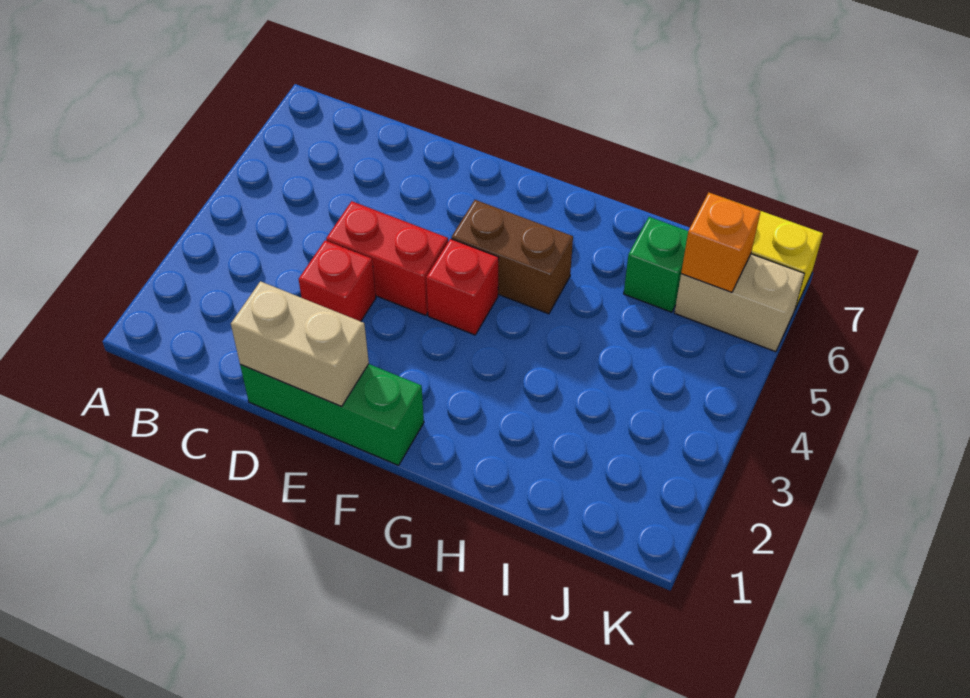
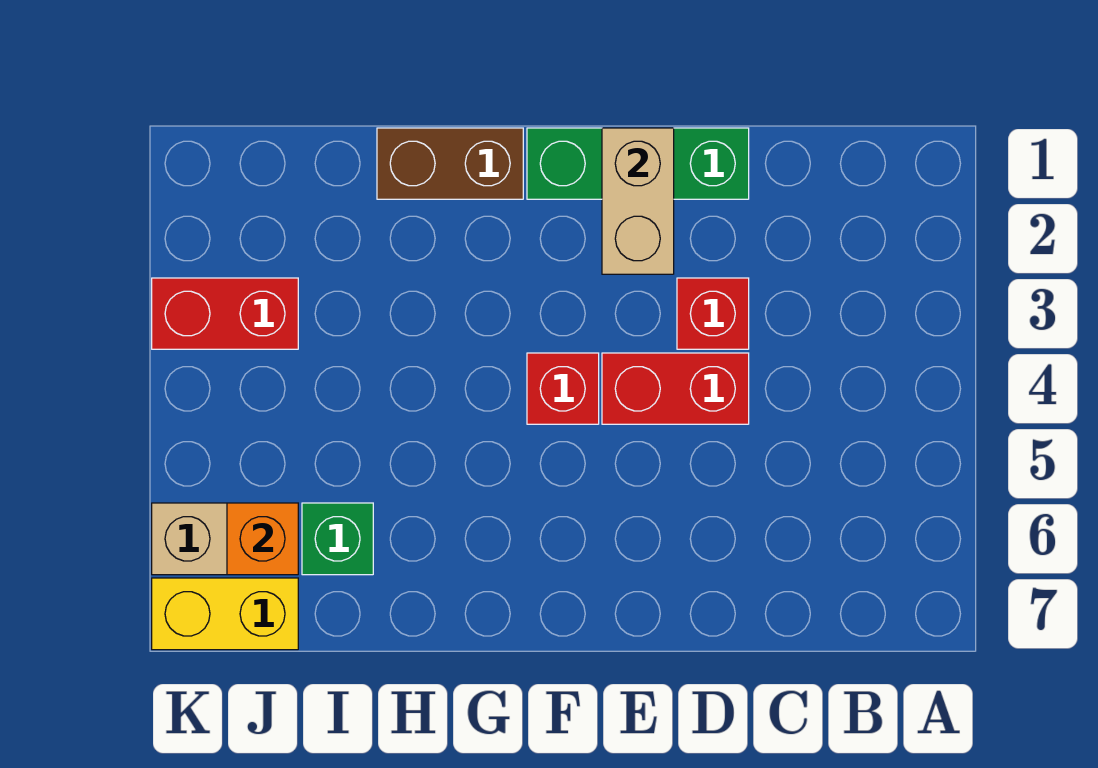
tan 1x2 brick [231,281,369,407] -> tan 1x2 brick turned to [602,128,674,274]
brown 1x2 brick [452,200,573,314] -> brown 1x2 brick moved to [377,128,523,199]
none -> red 1x2 brick [152,278,298,349]

